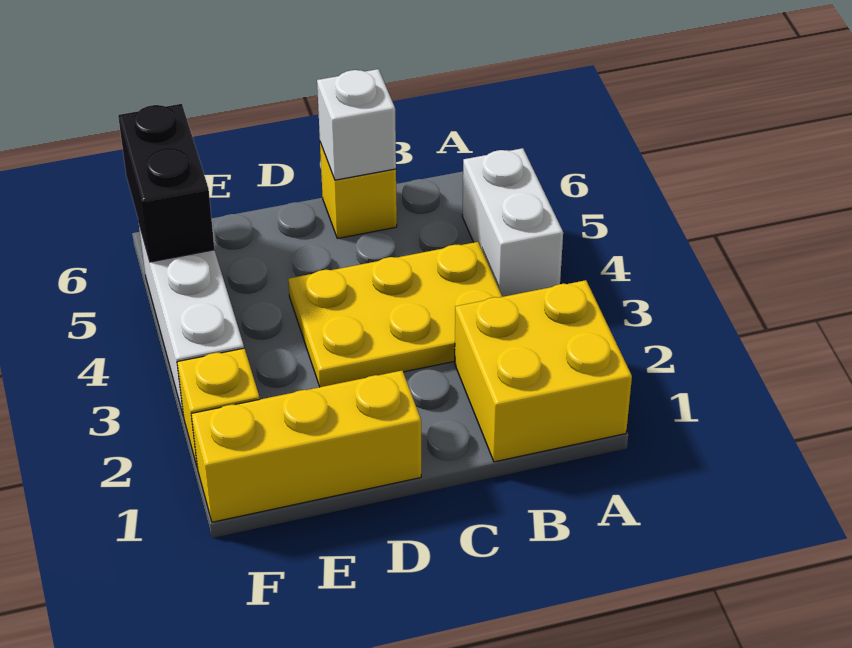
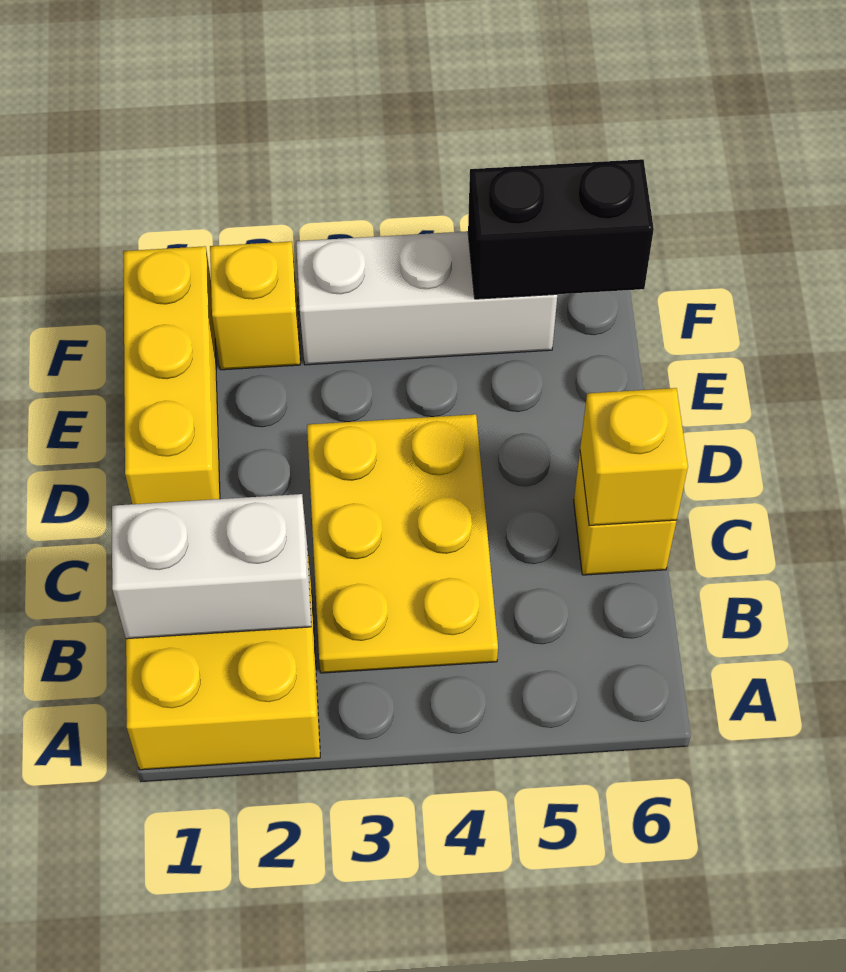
white 1x2 brick [462,148,563,297] -> white 1x2 brick moved to [112,494,311,639]
white 1x1 brick [317,69,396,180] -> yellow 1x1 brick [580,388,688,526]

